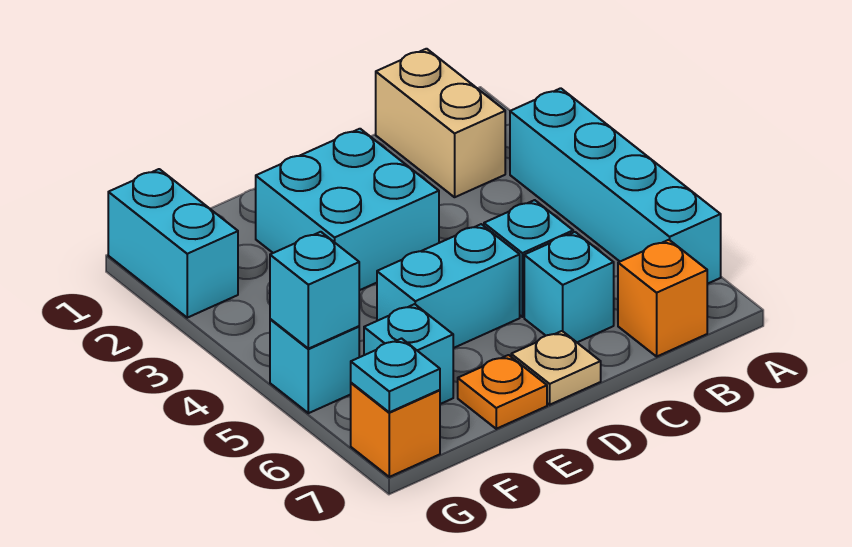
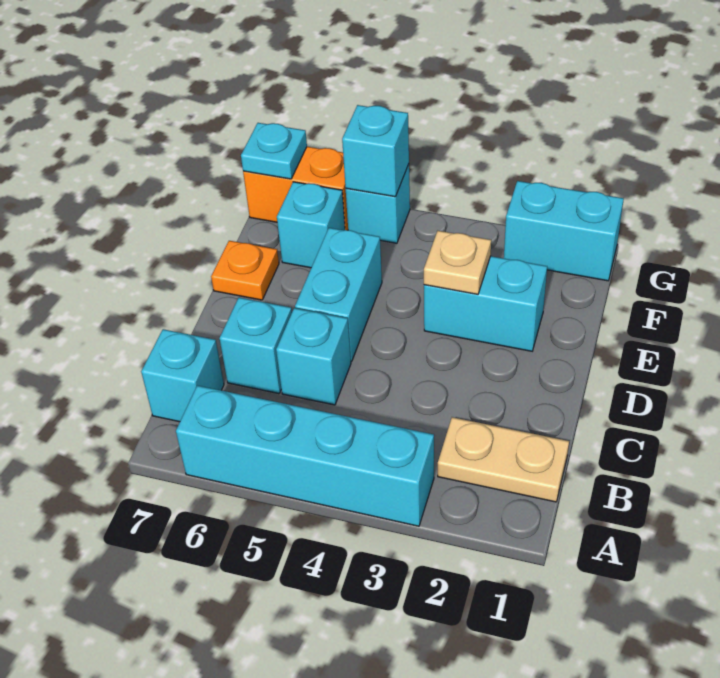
tan 1x2 brick [376,49,505,197] -> tan 1x2 plate [438,417,569,502]
orange 1x1 brick [618,240,707,356] -> cyan 1x1 brick [141,329,224,422]
cyan 2x2 brick [256,129,439,290] -> cyan 1x2 brick [424,256,547,351]
tan 1x1 plate [511,331,601,405] -> tan 1x1 plate moved to [424,231,491,294]
orange 1x1 brick [351,383,440,477] -> orange 1x2 brick [243,147,348,230]

